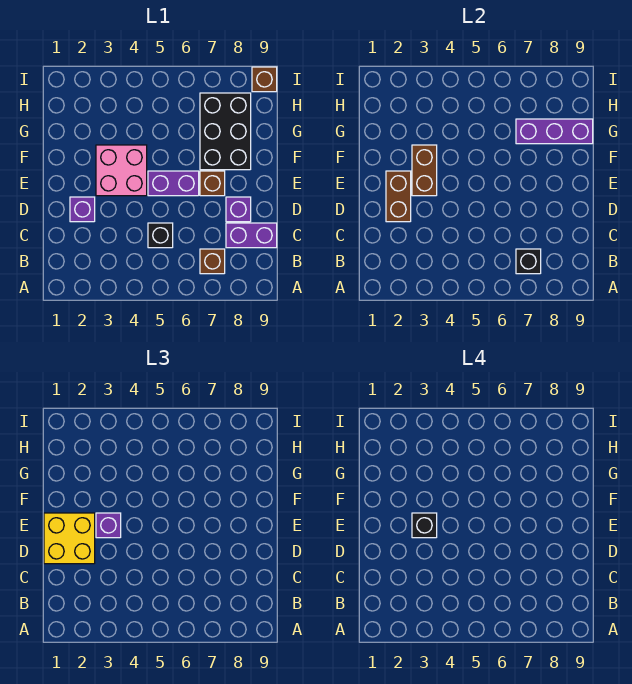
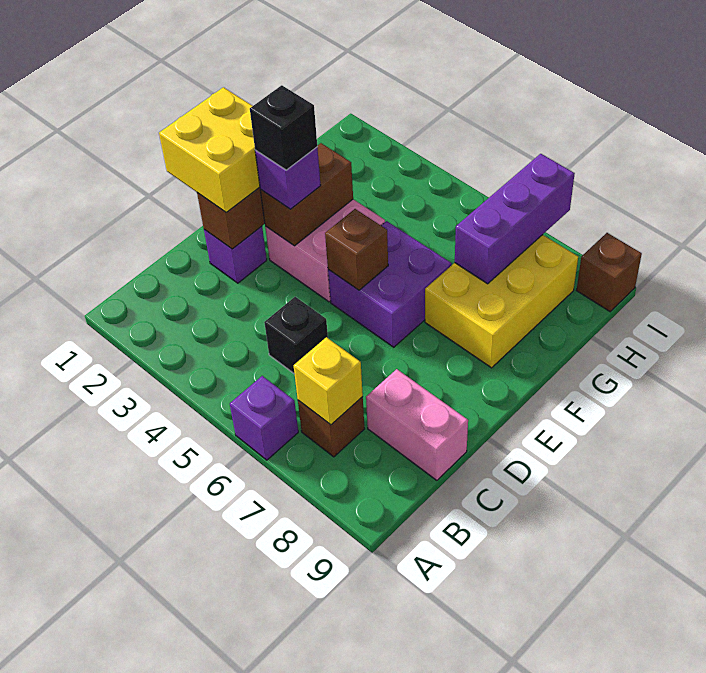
black 1x1 brick [516,249,541,274] -> yellow 1x1 brick [294,337,363,425]
purple 1x2 brick [226,223,277,248] -> pink 1x2 brick [366,369,468,480]
purple 1x1 brick [226,197,251,222] -> purple 1x1 brick moved to [230,376,298,460]
purple 1x2 brick [148,171,199,196] -> purple 2x2 brick [328,221,452,347]
brown 1x1 brick [200,171,225,196] -> brown 1x1 brick moved to [325,209,388,290]
black 2x3 brick [200,93,251,170] -> yellow 2x3 brick [425,235,578,368]
purple 1x3 brick [516,119,593,144] -> purple 1x3 brick turned to [455,154,575,284]

